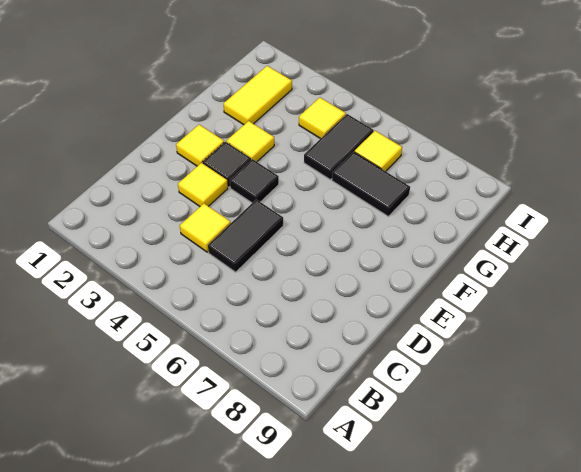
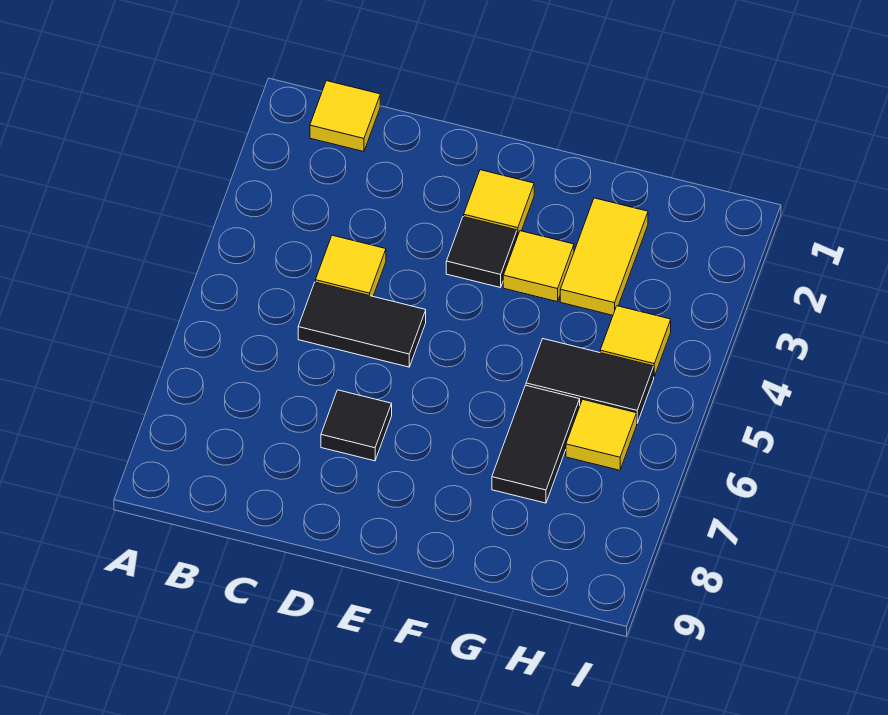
yellow 1x1 tile [178,163,228,206] -> yellow 1x1 tile moved to [310,81,380,152]
black 1x1 tile [230,159,279,203] -> black 1x1 tile moved to [321,390,392,461]
yellow 1x2 tile [224,66,292,125] -> yellow 1x2 tile turned to [560,198,648,315]

